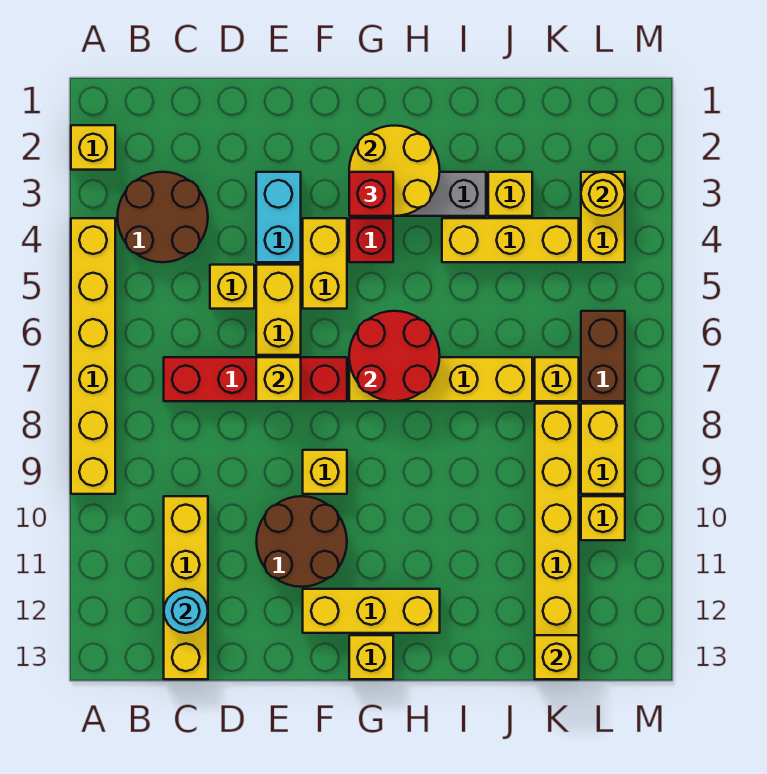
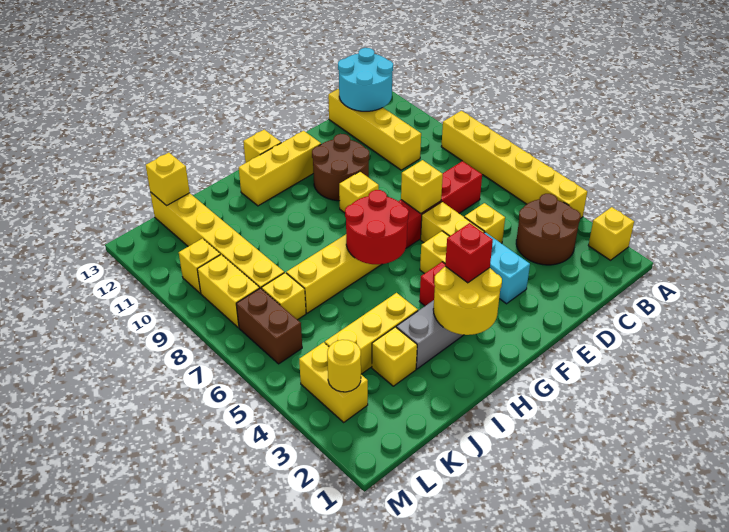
cyan 1x1 round brick [164,589,208,633] -> cyan 2x2 round brick [338,48,393,111]

